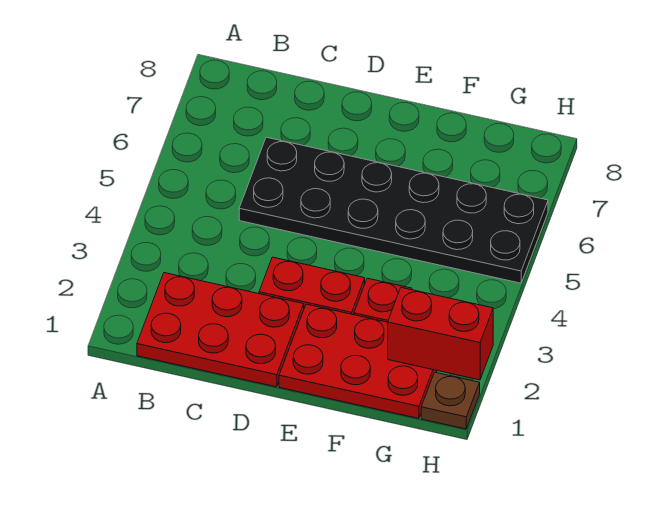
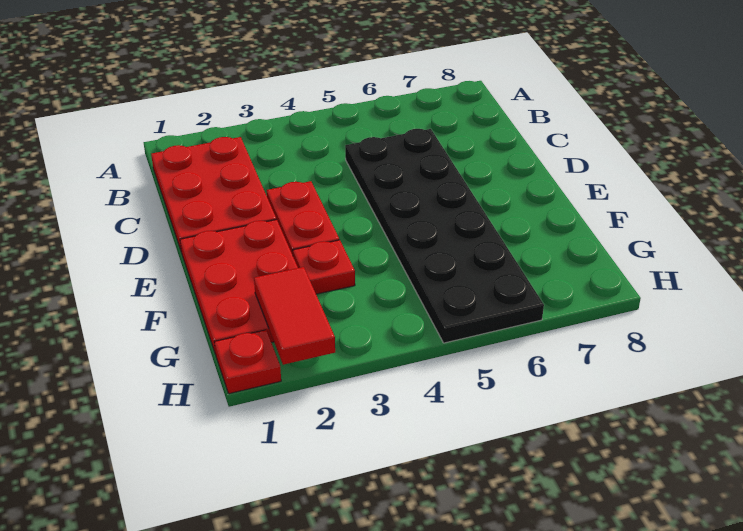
red 1x2 brick [388,288,493,380] -> red 1x2 tile [254,267,335,365]
brown 1x1 plate [421,372,480,429] -> red 1x1 plate [215,330,281,394]

